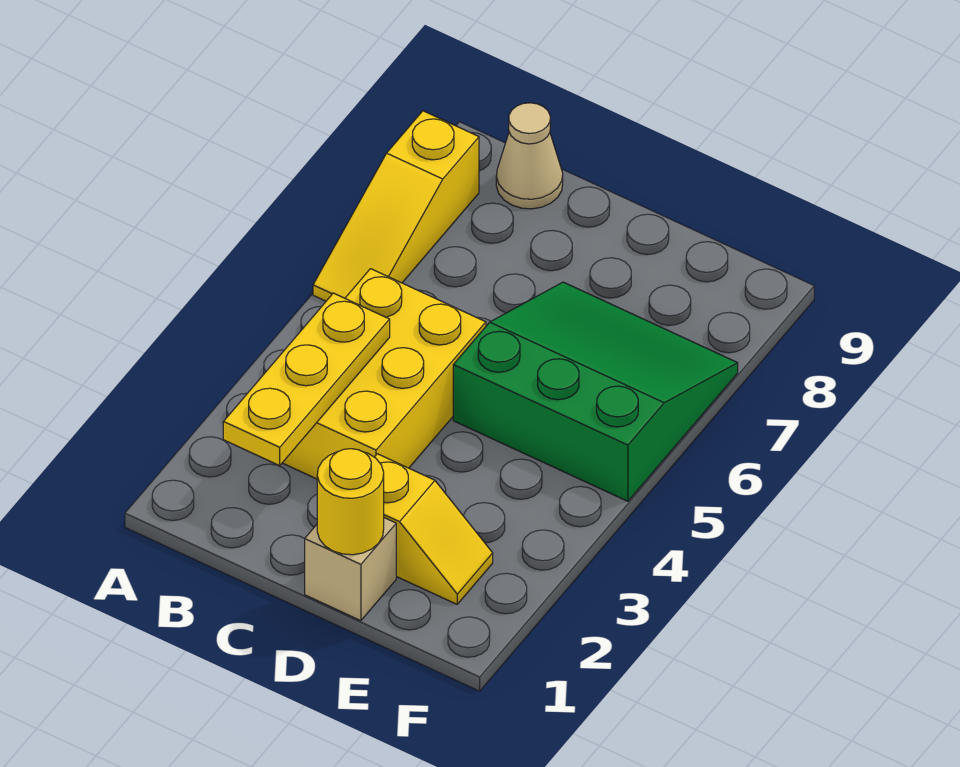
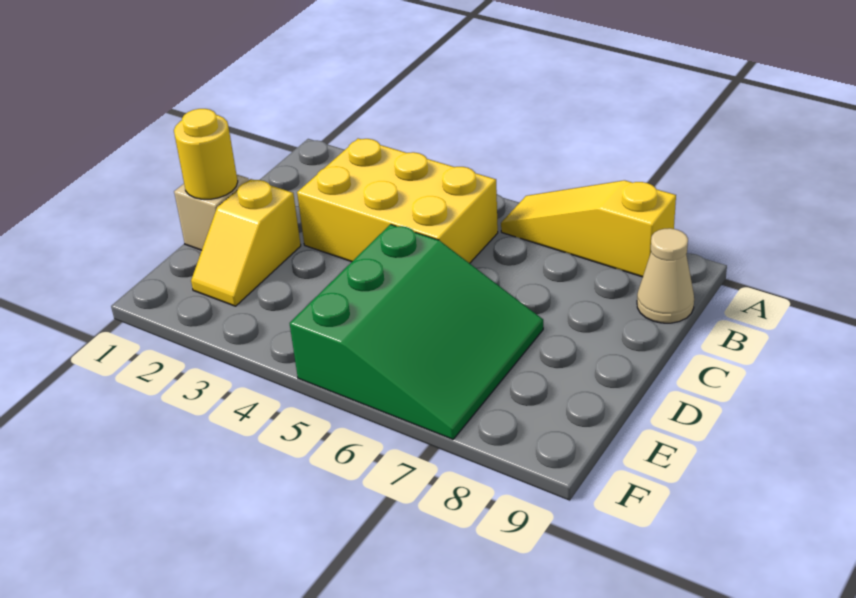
yellow 1x3 plate [223,293,390,466] -> none

